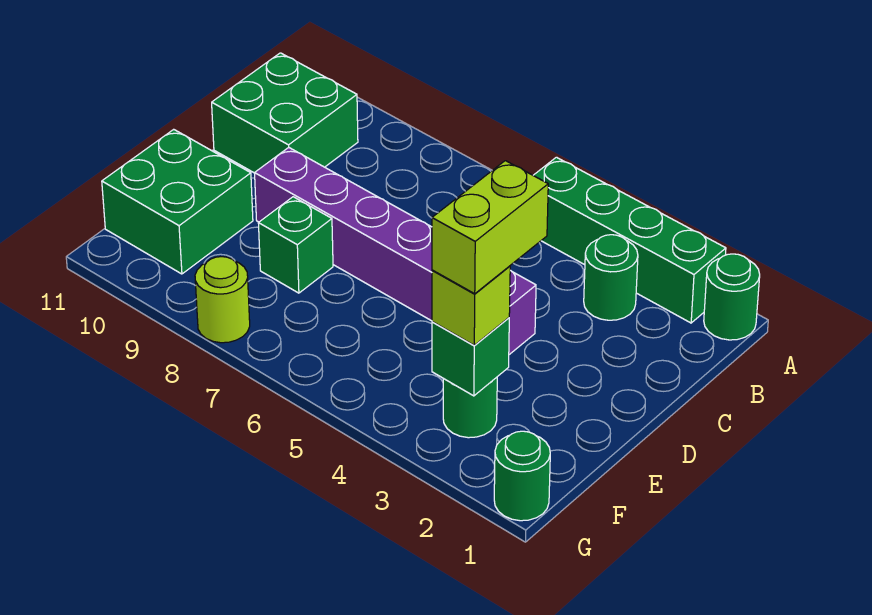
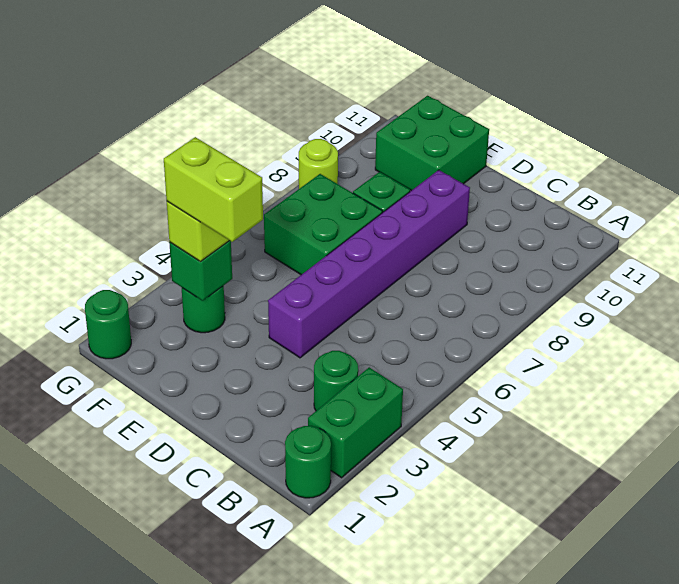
green 1x4 brick [533,157,726,323] -> green 1x2 brick [308,367,403,478]
green 2x2 brick [212,53,358,173] -> green 2x2 brick moved to [264,174,382,275]

